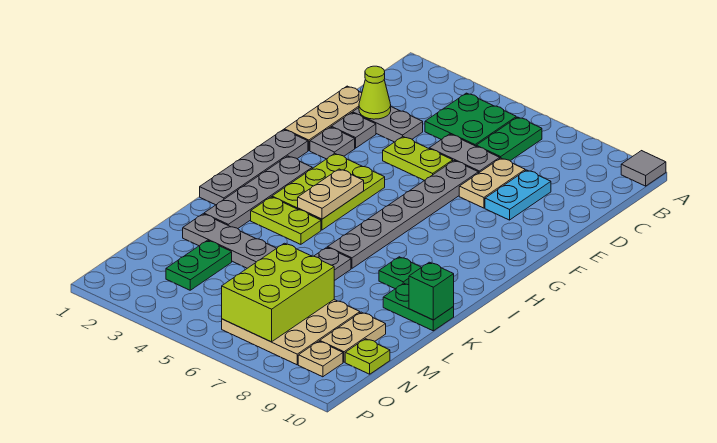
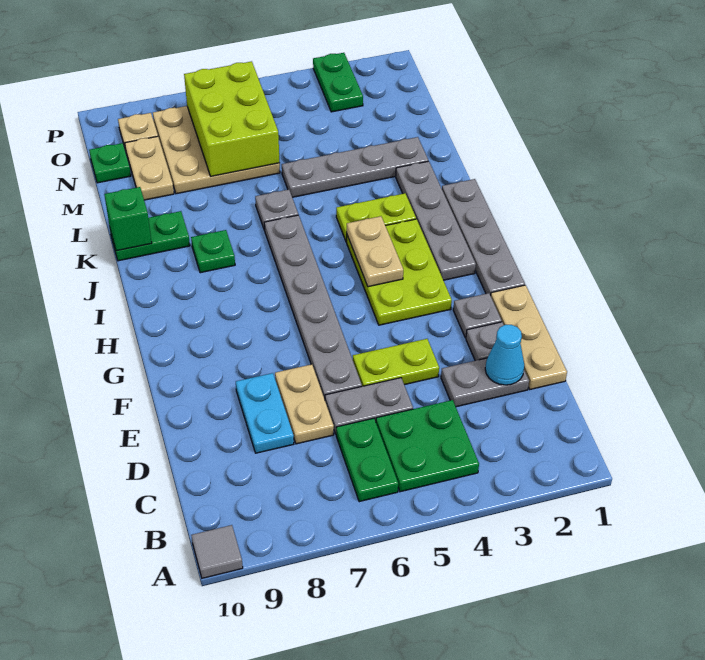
lime 1x1 cone [359,66,391,119] -> cyan 1x1 cone [485,325,524,385]
green 1x2 plate [166,240,232,290] -> green 1x2 plate moved to [313,53,363,112]
lime 1x1 plate [345,339,390,374] -> green 1x1 plate [89,143,131,183]

